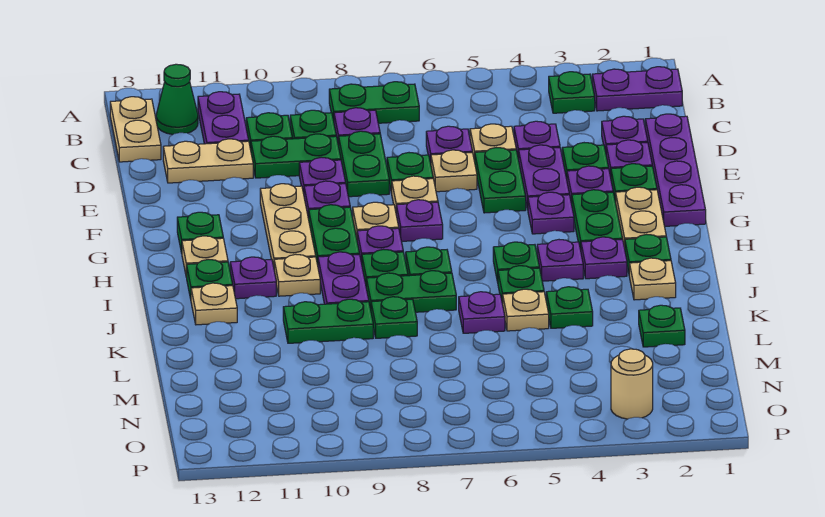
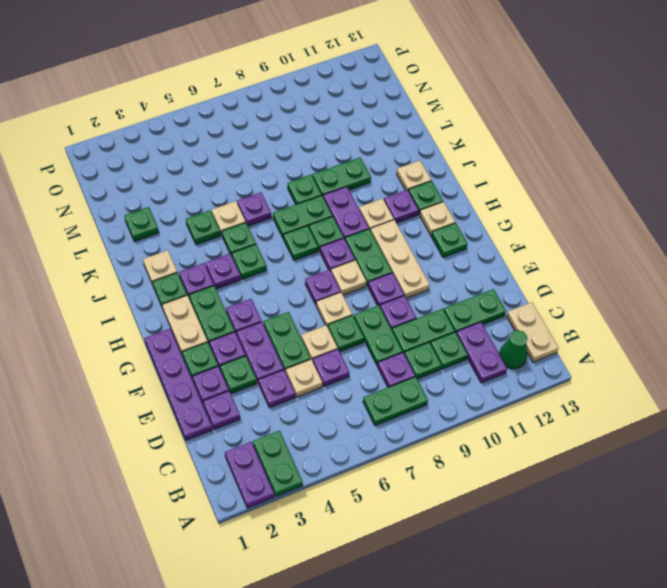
purple 1x2 plate [592,67,682,111] -> purple 1x2 plate turned to [225,442,274,508]
green 1x1 plate [549,72,595,113] -> green 1x2 plate [253,431,303,497]
tan 1x2 plate [163,139,253,183] -> green 1x2 plate [444,289,506,333]
tan 1x1 round brick [611,349,653,419] -> none

